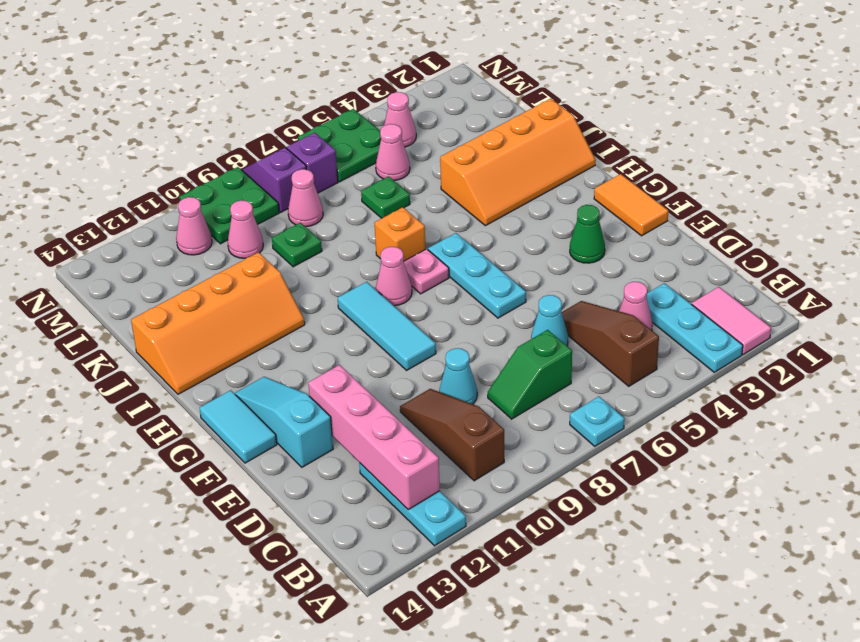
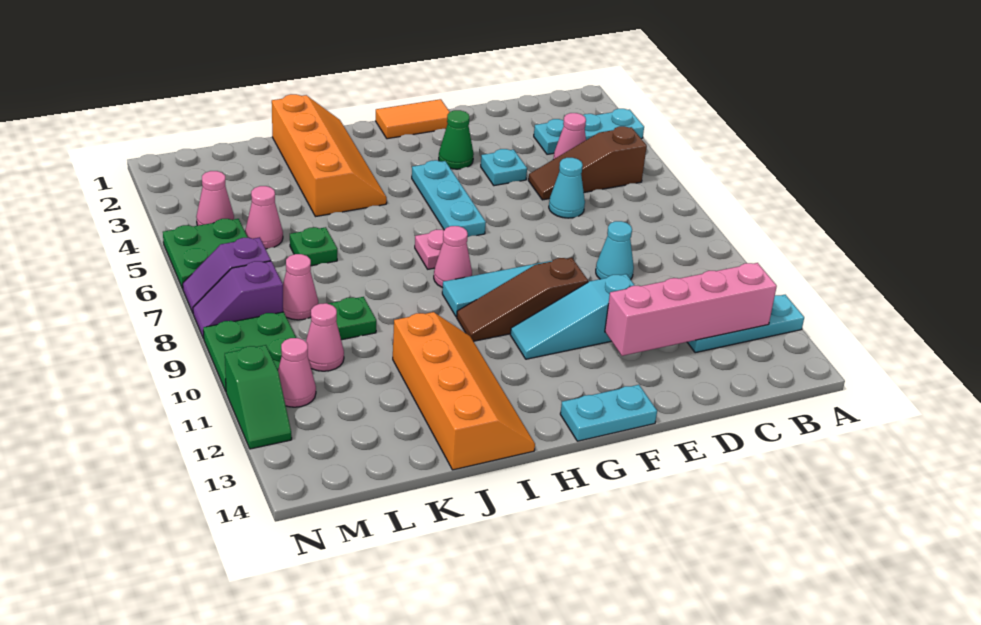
pink 1x2 tile [692,287,771,355] -> none
cyan 1x1 plate [570,397,624,446] -> cyan 1x1 plate moved to [481,149,527,186]
brown 1x3 slope [400,389,504,481] -> brown 1x3 slope moved to [457,258,588,341]
green 1x2 slope [488,330,572,419] -> green 1x2 slope moved to [225,345,292,449]
cyan 1x3 slope [234,377,333,467] -> cyan 1x3 slope moved to [510,274,635,359]
cyan 1x3 plate [428,233,526,318] -> cyan 1x3 plate turned to [412,160,486,237]
cyan 1x2 tile [200,390,277,463] -> cyan 1x2 plate [560,385,657,441]
orange 1x1 brick [374,207,426,261] -> none

